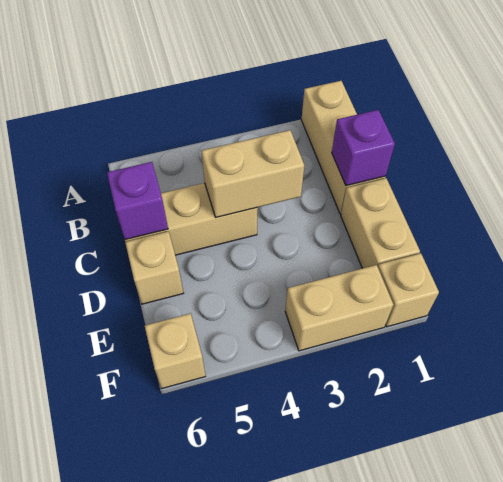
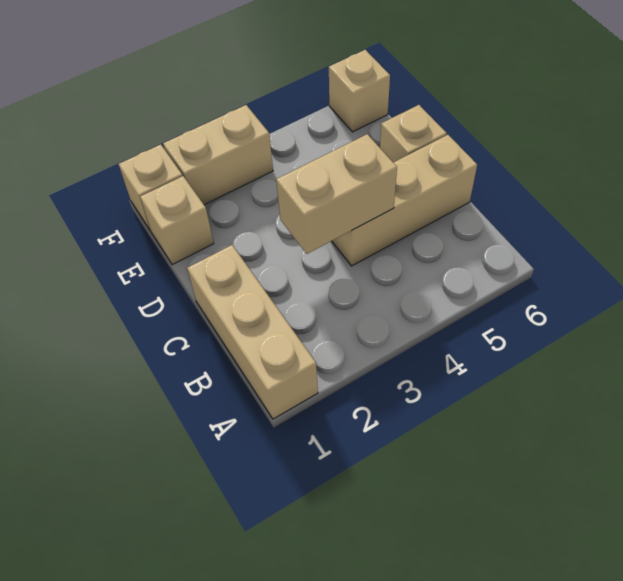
purple 1x1 brick [332,110,395,186] -> none
purple 1x1 brick [107,162,168,240] -> none
tan 1x2 brick [341,178,420,268] -> tan 1x1 brick [140,176,214,265]

